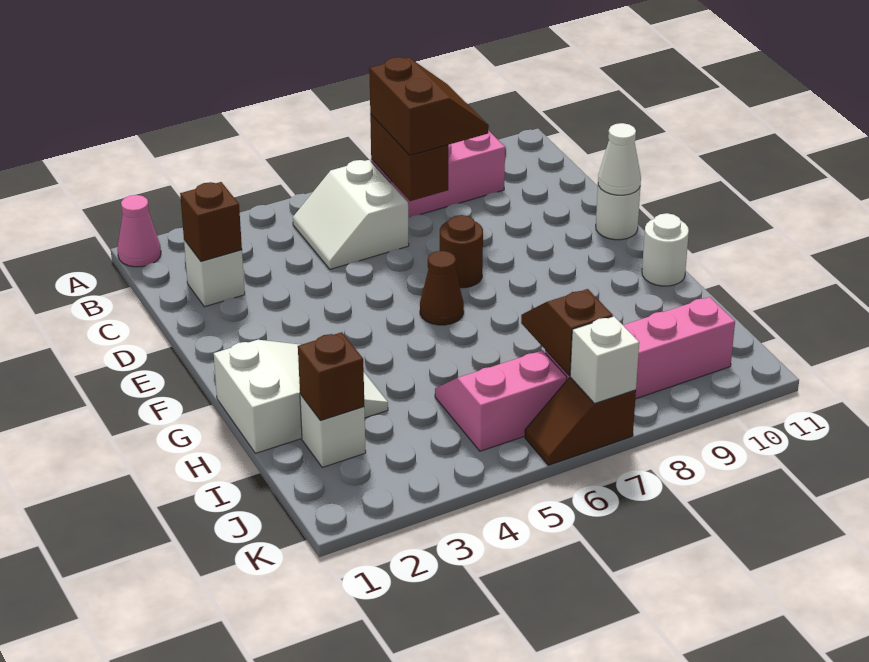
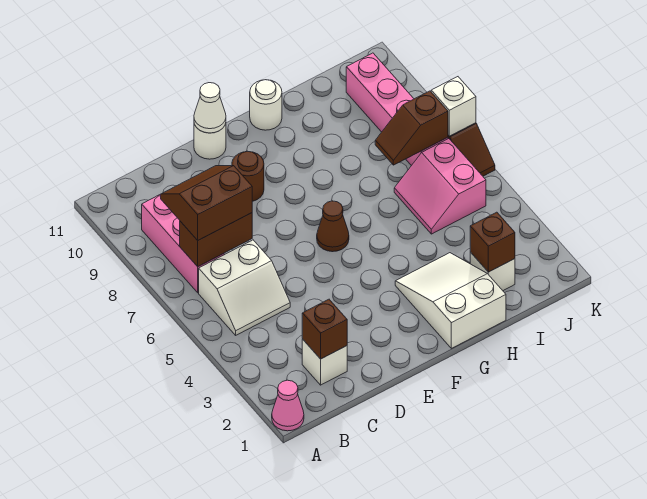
brown 1x1 round brick [440,215,483,288] -> brown 1x1 round brick moved to [232,151,264,201]

